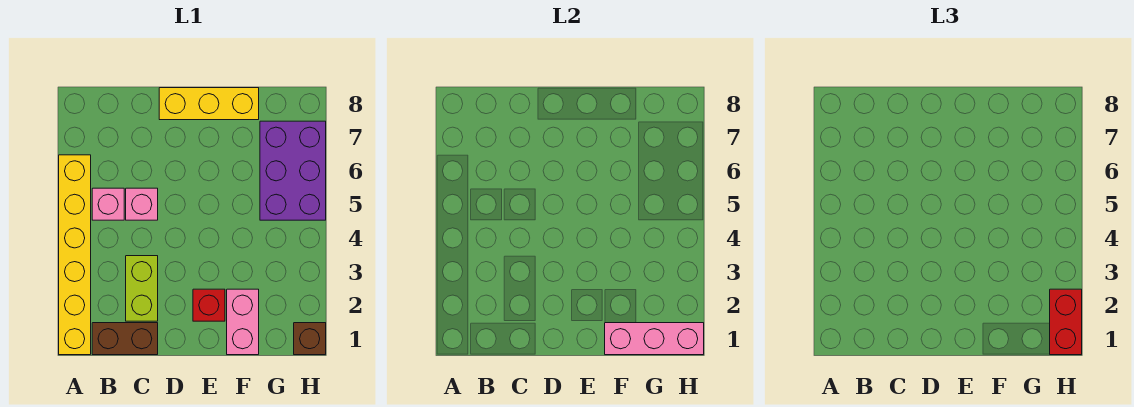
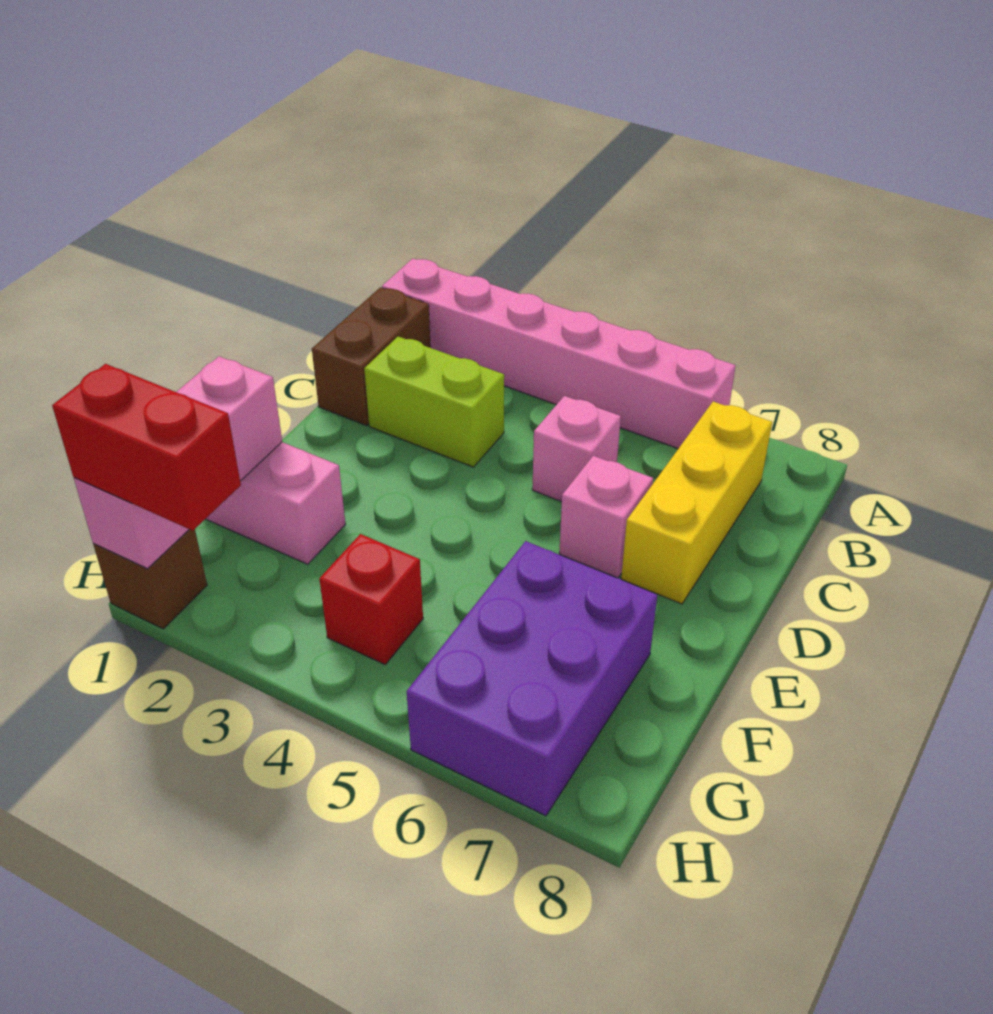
yellow 1x6 brick [59,155,91,355] -> pink 1x6 brick [382,259,736,449]
pink 1x1 brick [92,188,124,220] -> pink 1x1 brick moved to [559,456,653,578]
yellow 1x3 brick [159,88,259,120] -> yellow 1x3 brick moved to [621,402,772,604]
red 1x1 brick [193,289,225,321] -> red 1x1 brick moved to [319,534,423,664]
purple 2x3 brick [260,121,326,220] -> purple 2x3 brick turned to [407,541,657,816]

